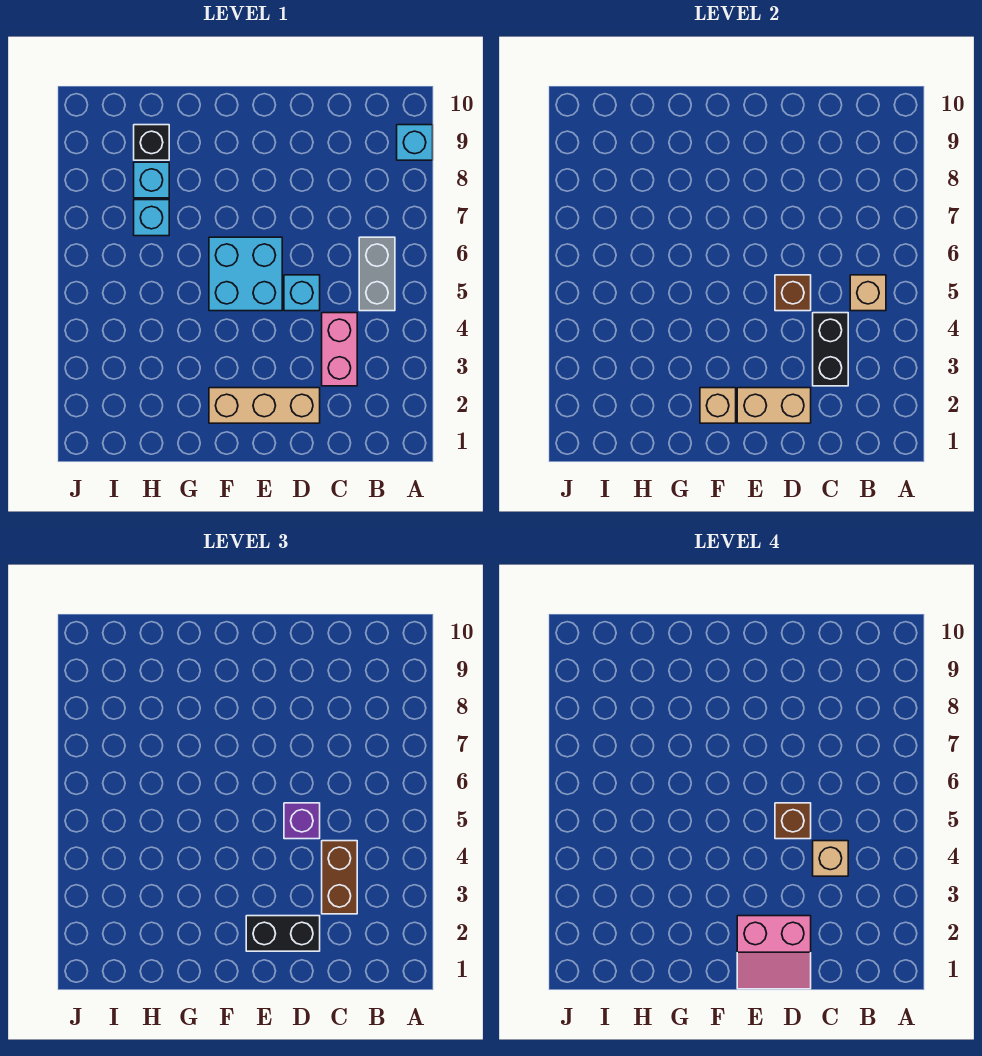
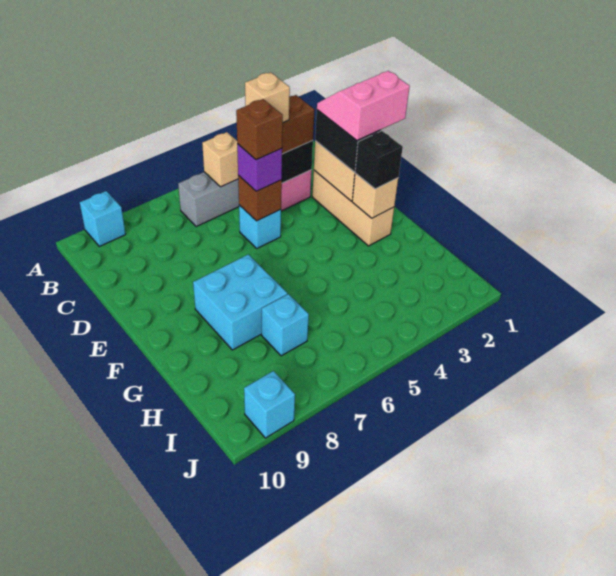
pink 2x2 slope [737,916,811,989] -> pink 2x2 slope turned to [317,71,410,141]
cyan 2x2 brick [209,237,282,311] -> cyan 2x2 brick moved to [193,254,287,350]
cyan 1x1 brick [134,162,169,198] -> cyan 1x1 brick moved to [244,371,295,438]
black 1x1 brick [134,125,169,160] -> black 1x1 brick moved to [355,131,403,189]

